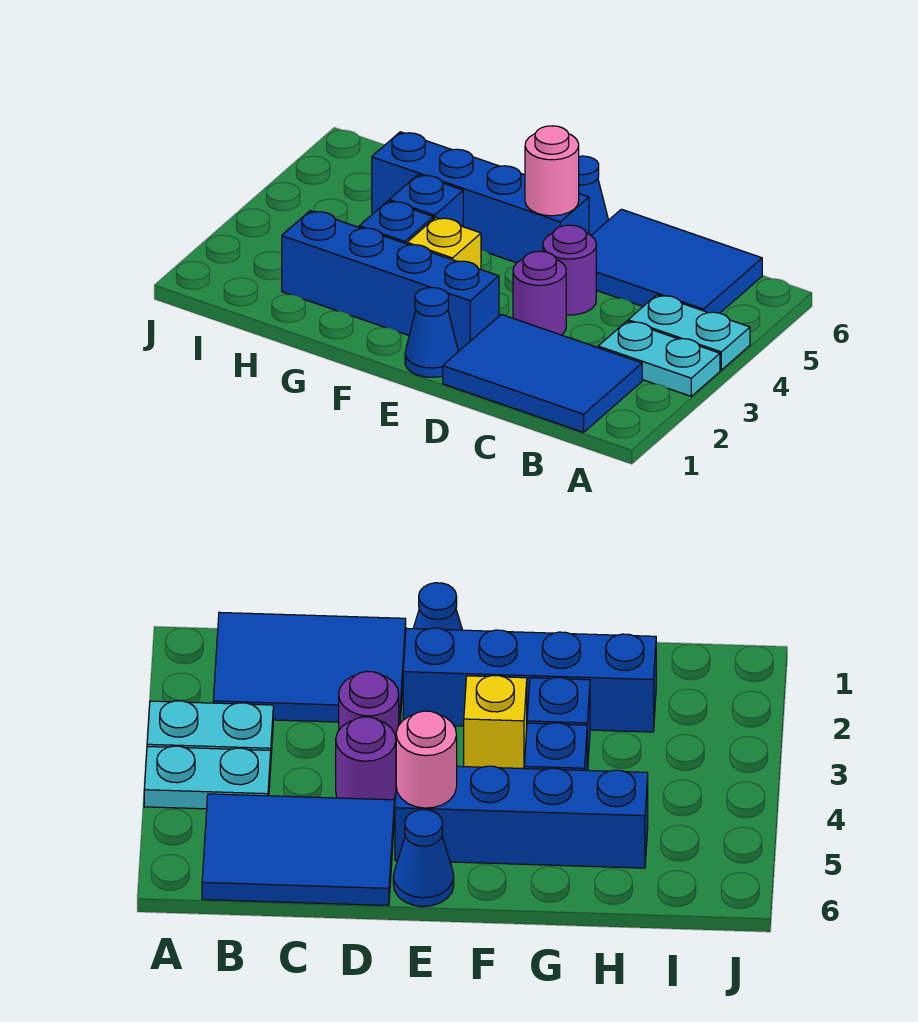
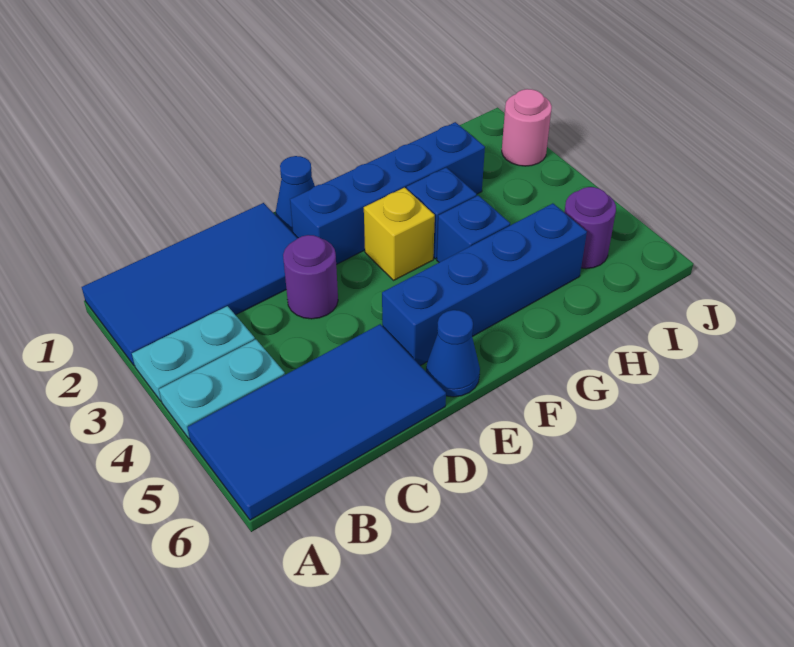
blue 2x3 tile [443,314,642,432] -> blue 2x4 tile [82,203,298,366]
blue 2x3 tile [591,209,762,313] -> blue 2x4 tile [188,324,446,520]
purple 1x1 round brick [543,225,596,315] -> purple 1x1 round brick moved to [564,187,616,269]
pink 1x1 round brick [525,126,579,216] -> pink 1x1 round brick moved to [502,89,552,166]

